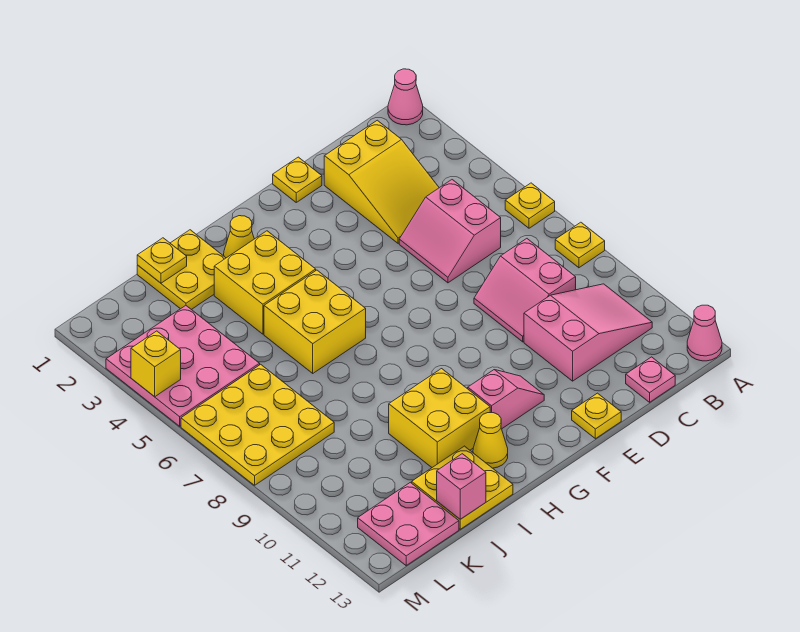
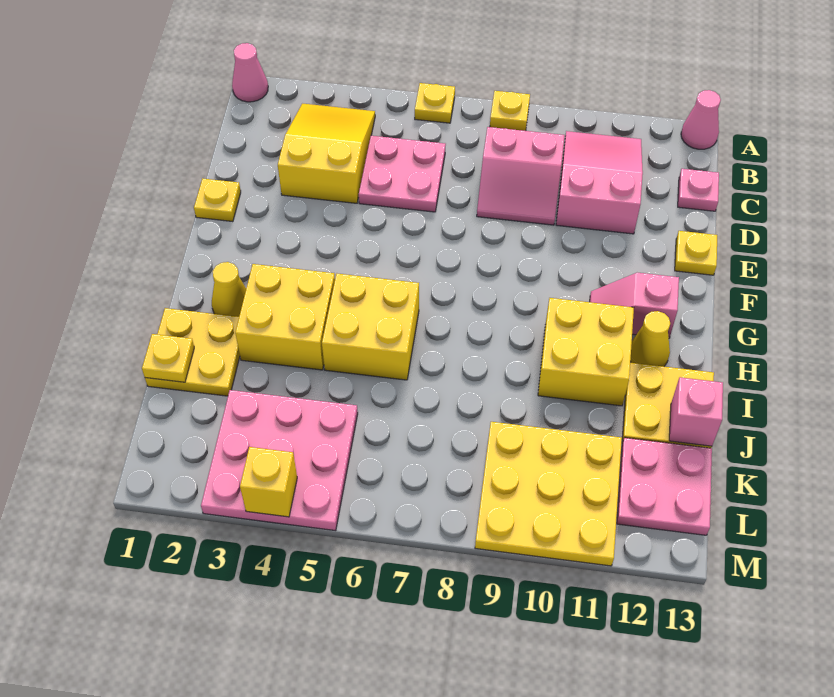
yellow 2x3 slope [324,120,439,243] -> yellow 2x3 slope turned to [278,104,375,203]
pink 2x2 slope [399,180,501,283] -> pink 2x2 plate [359,136,446,212]
pink 1x2 slope [468,370,544,429] -> pink 1x2 slope turned to [590,273,679,338]
yellow 3x3 plate [181,364,334,485] -> yellow 3x3 plate moved to [475,422,622,566]

